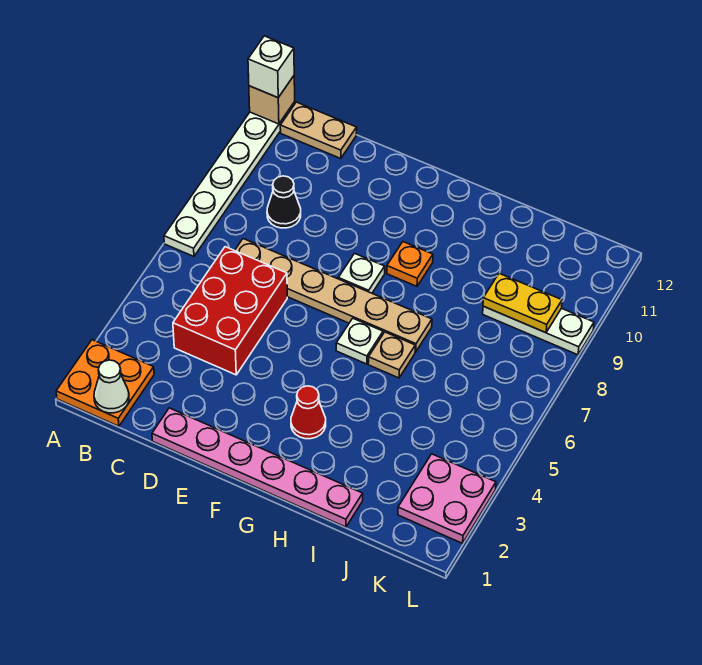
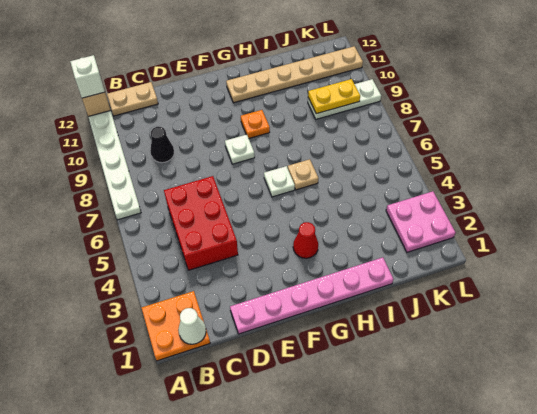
tan 1x6 plate [235,239,432,352] -> tan 1x6 plate moved to [226,46,363,103]

